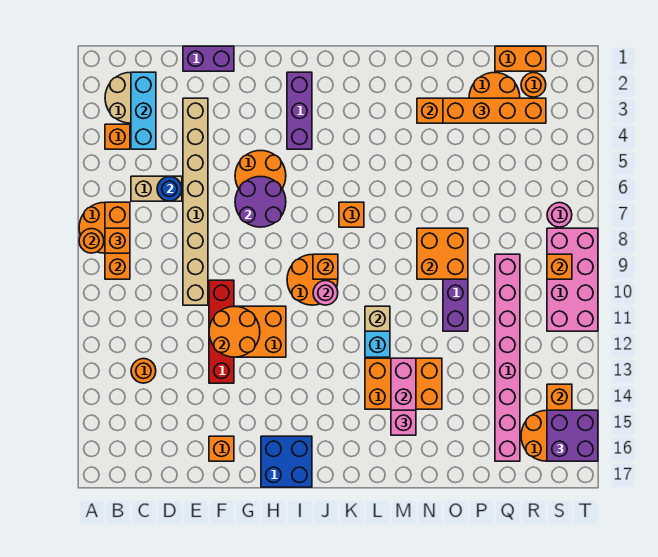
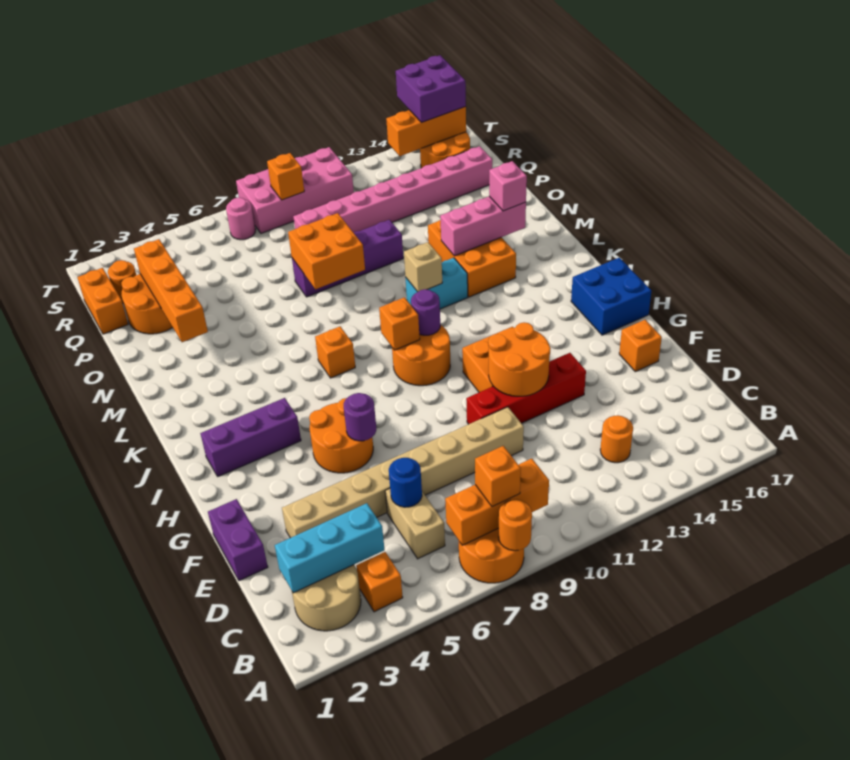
purple 2x2 round brick [235,177,286,227] -> purple 1x1 round brick [344,393,376,441]
pink 1x1 round brick [313,281,338,305] -> purple 1x1 round brick [411,289,440,335]
orange 1x4 brick [443,98,546,123] -> none

